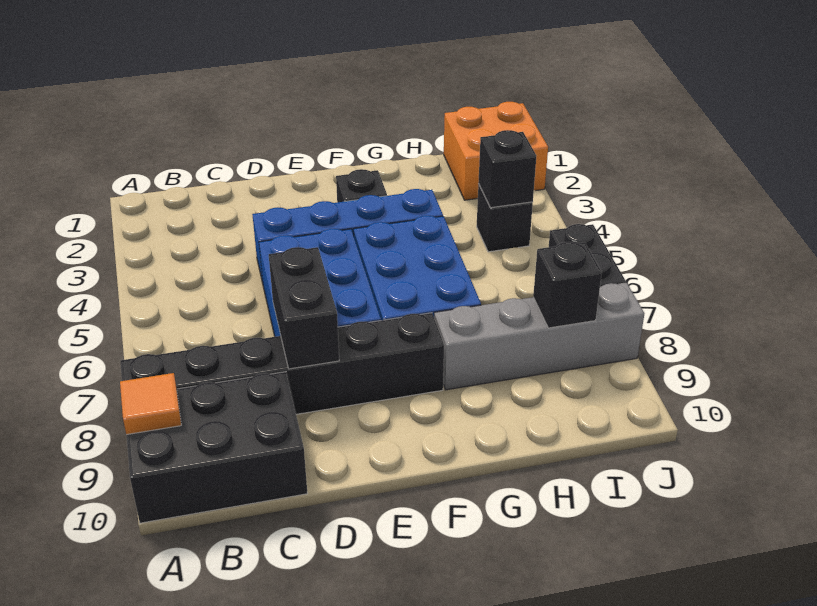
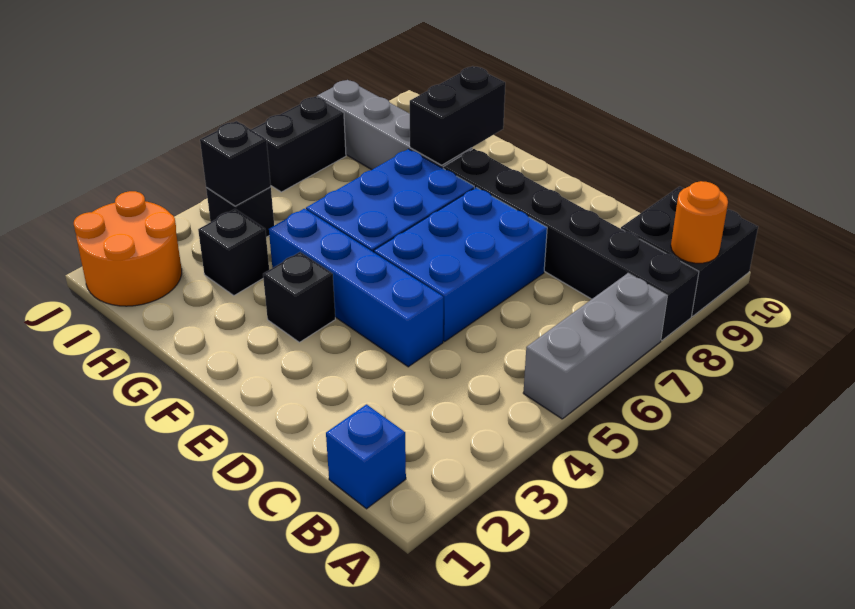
none -> grey 1x3 brick [523,273,667,419]
black 2x3 brick [126,372,307,523] -> black 2x2 brick [621,186,758,316]
orange 1x1 tile [120,373,181,435] -> orange 1x1 round brick [671,181,728,263]
none -> blue 1x1 brick [326,404,406,509]
black 1x2 brick [269,247,339,369] -> black 1x2 brick moved to [410,66,505,165]
orange 2x2 brick [444,102,548,200] -> orange 2x2 round brick [74,191,182,306]
black 1x1 brick [533,242,602,328] -> black 1x1 brick moved to [198,209,269,296]

